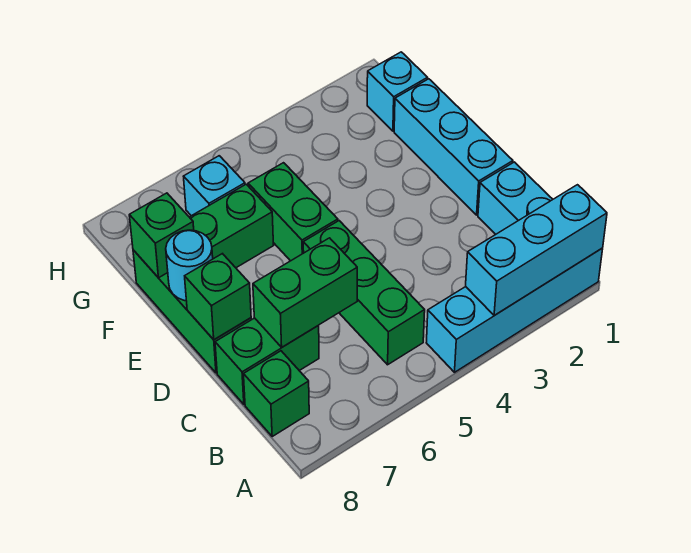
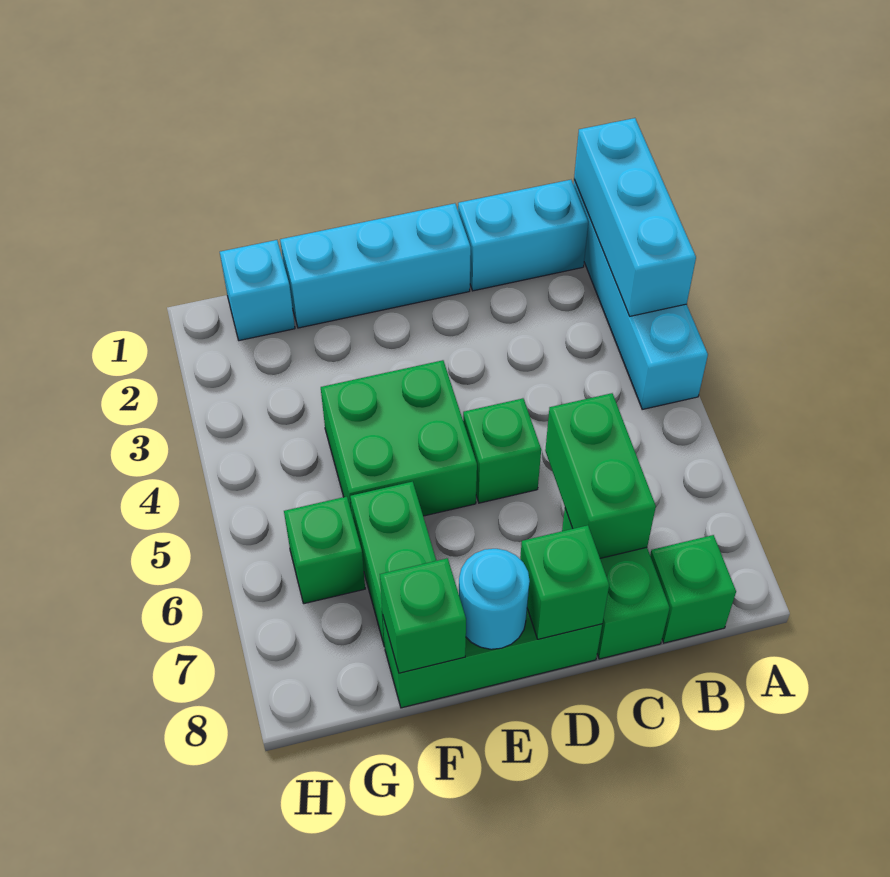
green 1x3 brick [303,221,425,365] -> green 1x1 brick [463,398,541,503]
green 1x2 brick [248,163,338,261] -> green 2x2 brick [321,360,477,516]
cyan 1x1 brick [183,156,245,216] -> green 1x1 brick [284,497,365,604]

